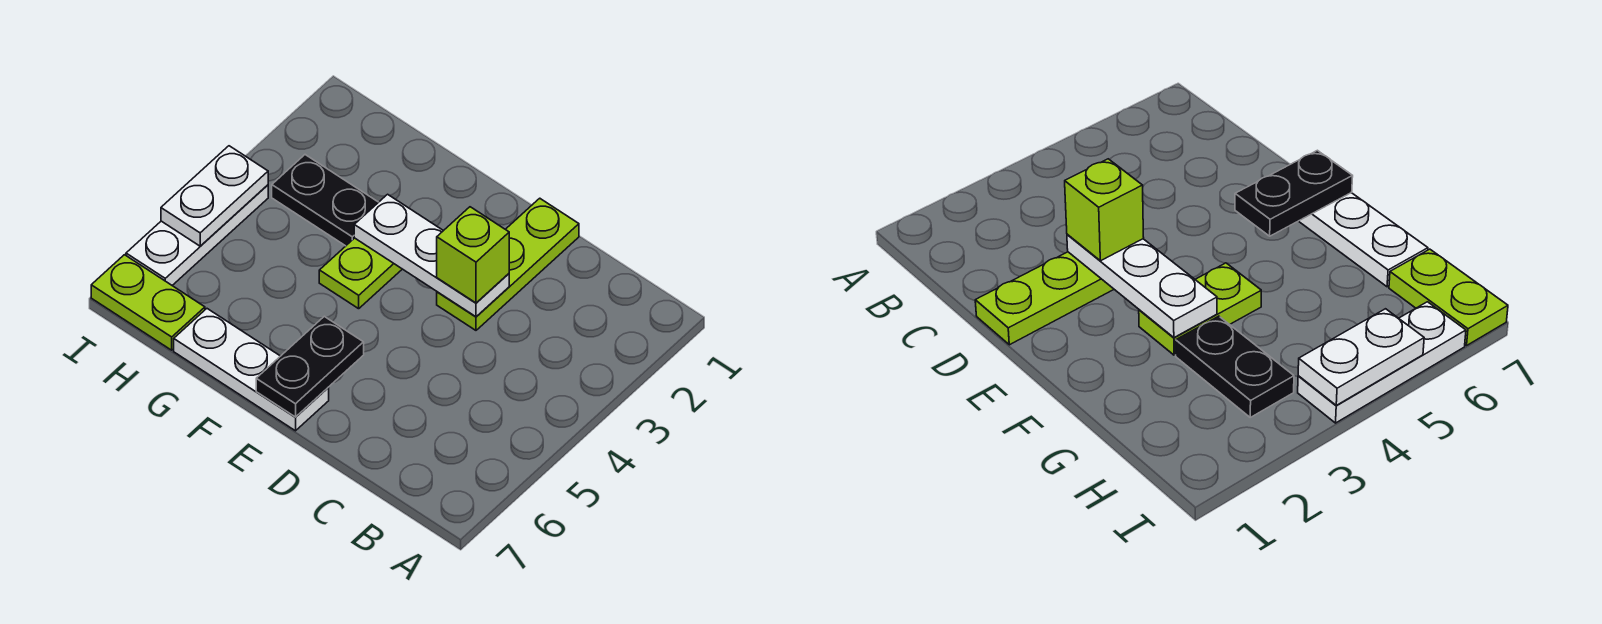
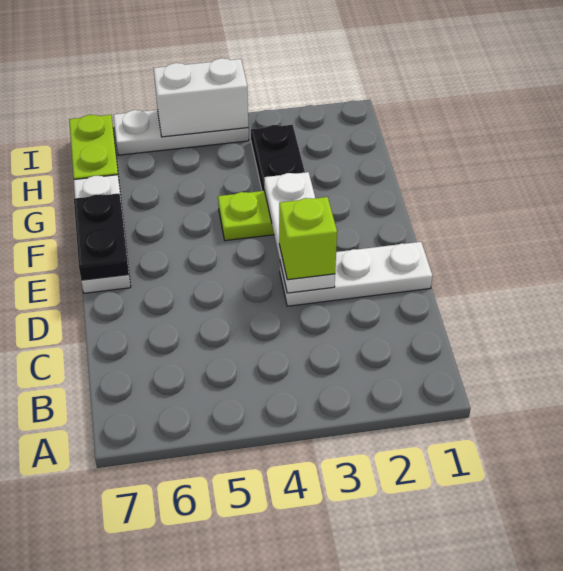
lime 1x3 plate [437,198,579,330] -> white 1x3 plate [280,242,432,306]
black 1x2 plate [256,316,364,417] -> black 1x2 plate turned to [74,193,129,280]
white 1x2 plate [161,146,268,246] -> white 1x2 brick [153,58,248,137]

